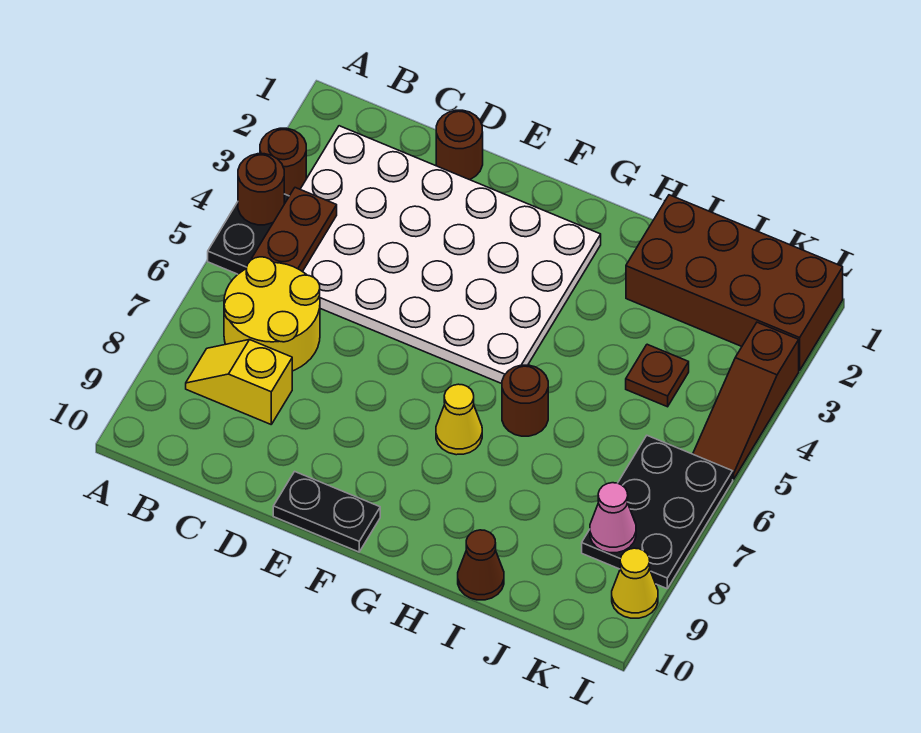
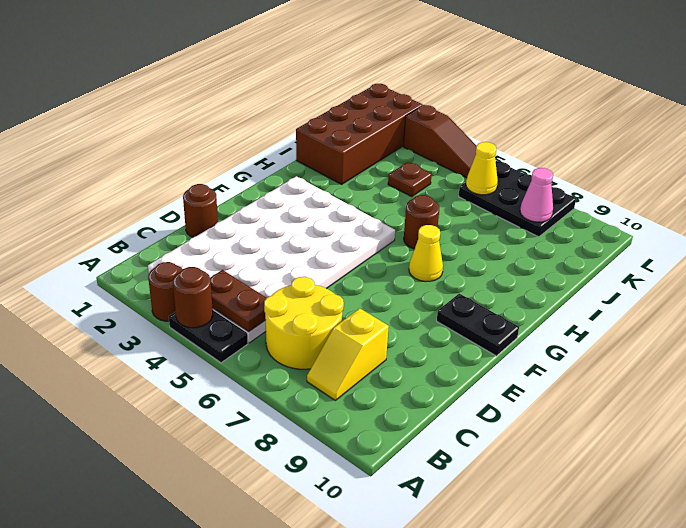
black 1x2 plate [273,471,380,552] -> black 1x2 plate turned to [437,294,519,356]
brown 1x1 cone [458,530,504,600] -> none
yellow 1x1 cone [612,548,658,618] -> yellow 1x1 cone moved to [466,142,498,195]

